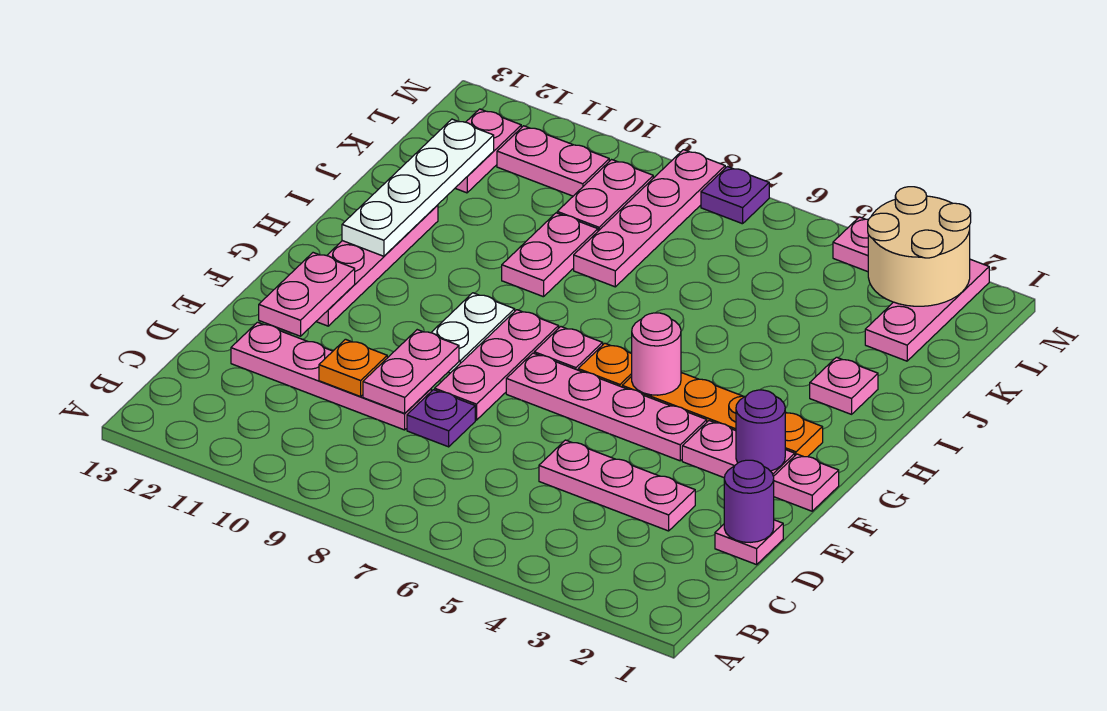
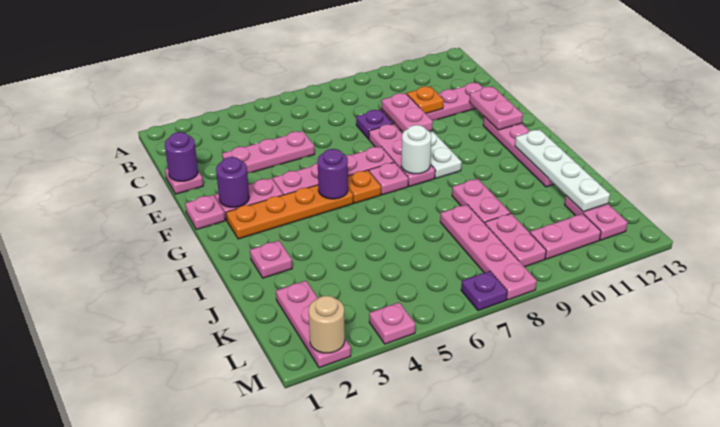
pink 1x1 round brick [632,313,681,395] -> purple 1x1 round brick [318,149,348,199]
none -> white 1x1 round brick [401,125,431,174]
tan 2x2 round brick [868,187,971,306] -> tan 1x1 round brick [309,296,345,353]

